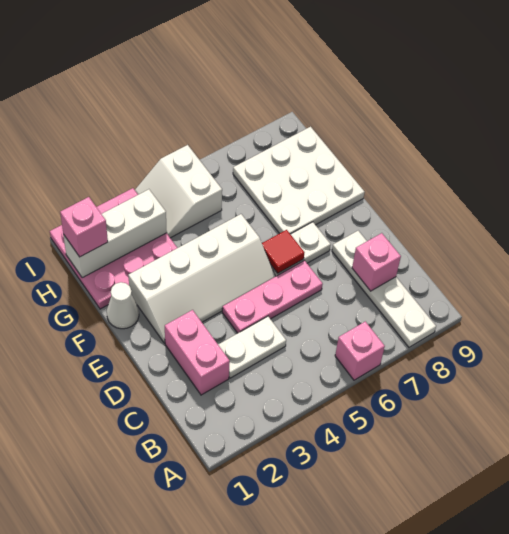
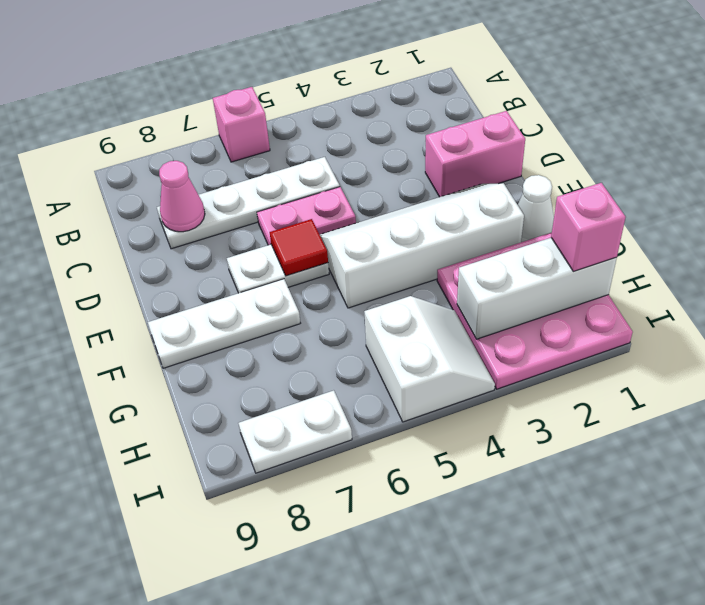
white 1x4 plate [332,231,436,347] -> white 1x4 plate turned to [157,157,340,249]
pink 1x2 brick [165,310,230,395] -> pink 1x2 brick turned to [425,111,525,197]
white 1x2 plate [218,316,286,378] -> white 1x2 plate moved to [238,390,352,473]
pink 1x1 brick [352,233,401,291] -> pink 1x1 cone [159,161,205,232]
pink 1x3 plate [222,261,323,333] -> pink 1x2 plate [257,187,356,245]
white 3x3 plate [233,127,365,234] -> white 1x3 plate [148,279,300,368]

